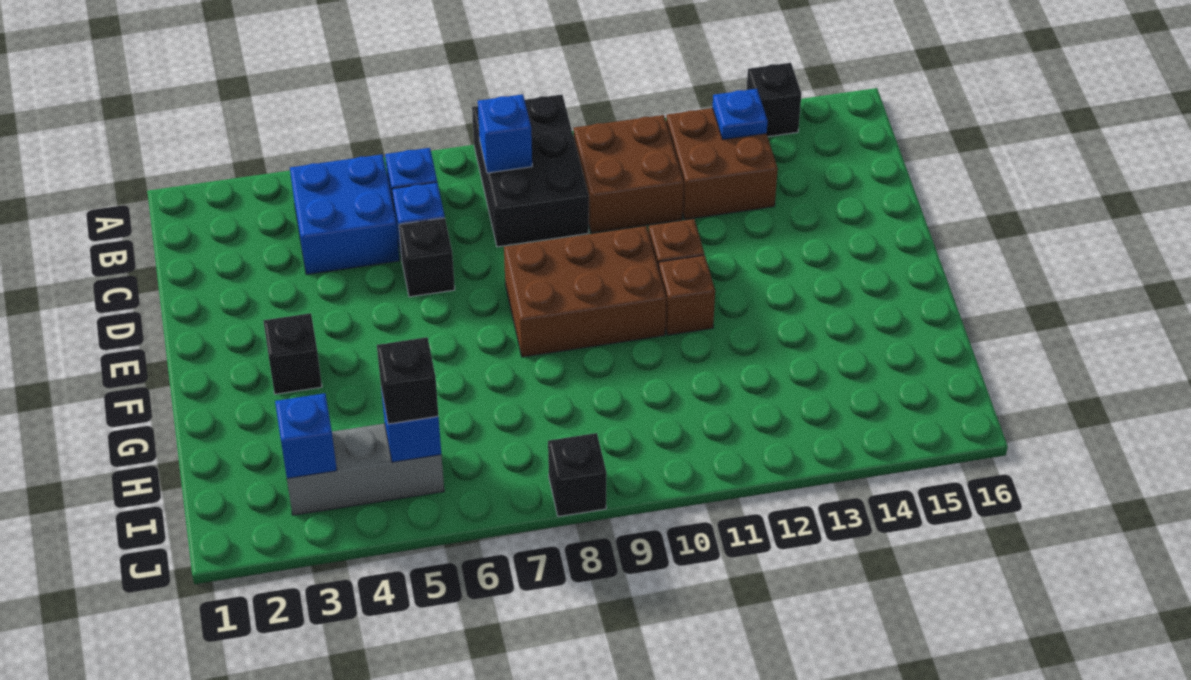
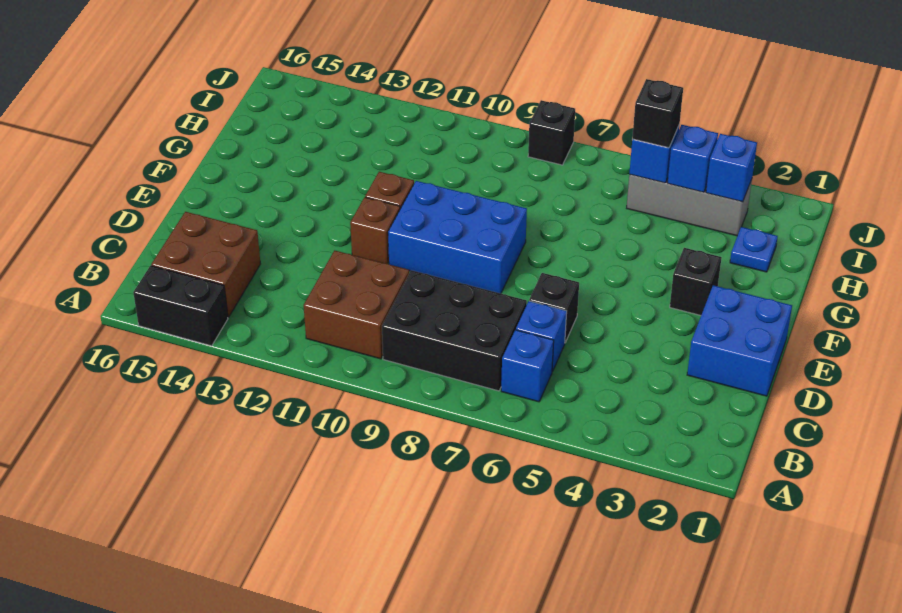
black 2x3 brick [472,95,589,247] -> black 2x3 brick turned to [382,270,527,391]
black 1x1 brick [747,63,801,137] -> black 1x2 brick [133,266,228,346]
blue 2x2 brick [290,154,400,275] -> blue 2x2 brick moved to [687,285,792,396]
blue 1x1 brick [478,94,532,173] -> blue 1x1 brick moved to [668,125,718,192]
brown 2x2 brick [666,108,778,219] -> brown 2x2 brick moved to [151,212,260,317]
blue 1x1 plate [713,89,768,140] -> blue 1x1 plate moved to [730,227,778,272]
brown 2x3 brick [504,226,666,357] -> blue 2x3 brick [388,181,527,293]

